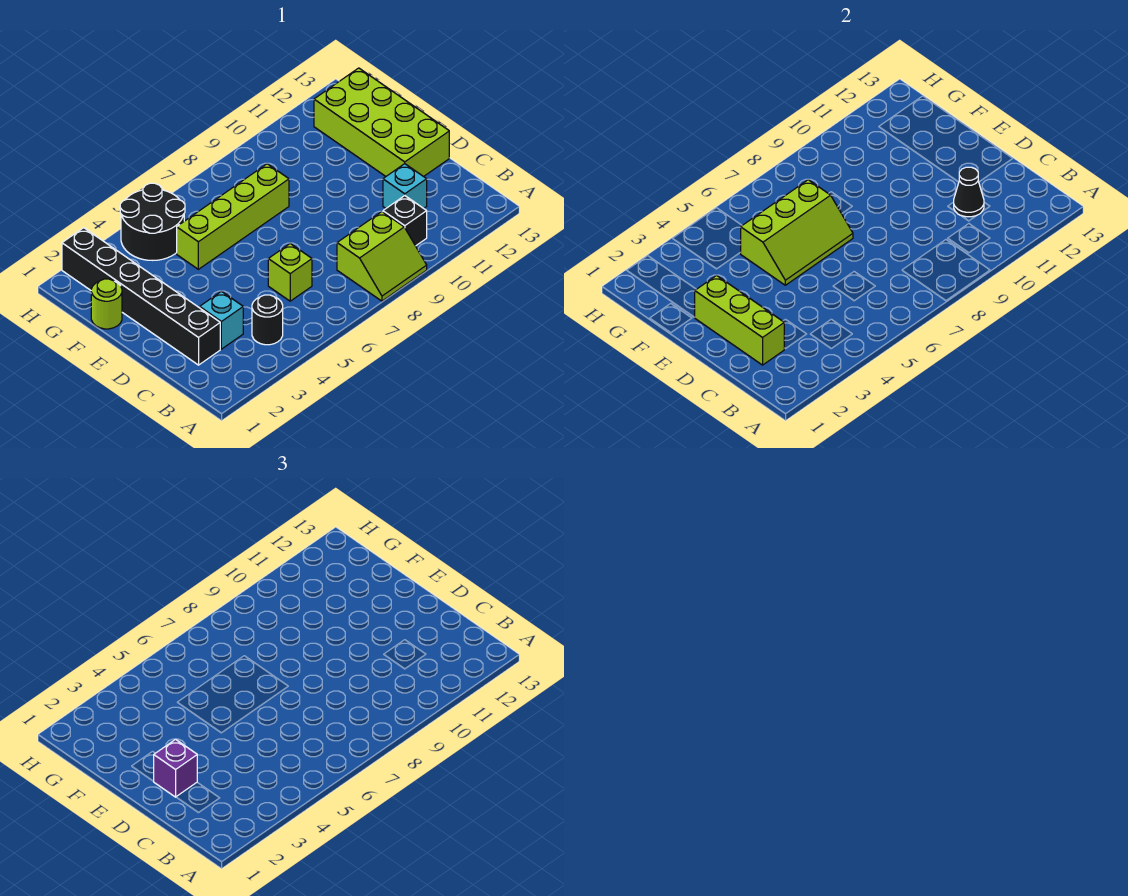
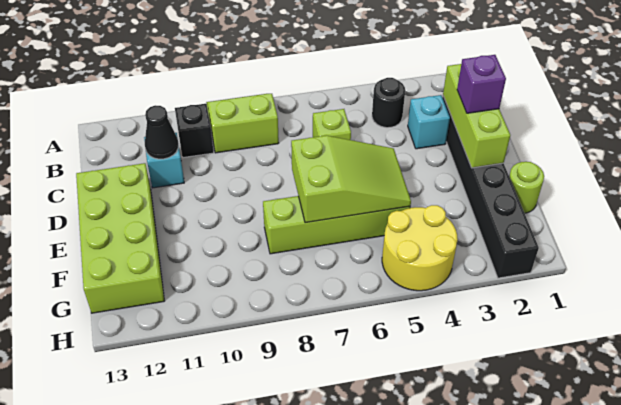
lime 2x3 slope [741,180,853,285] -> lime 2x3 slope turned to [291,136,411,223]
black 2x2 round brick [120,183,185,260] -> yellow 2x2 round brick [382,205,458,291]

